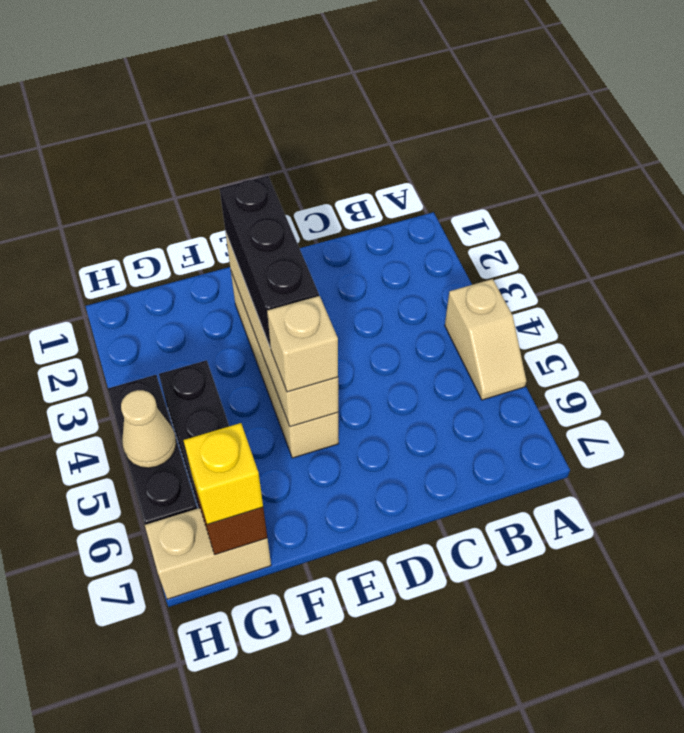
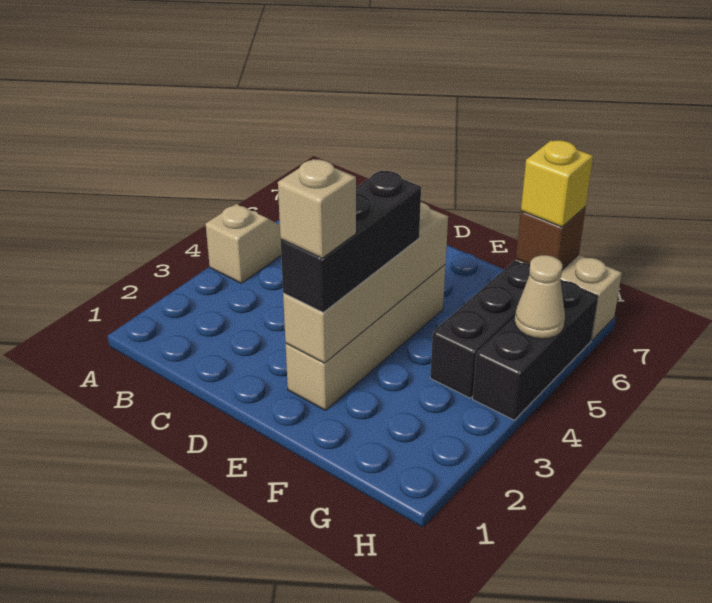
tan 1x1 brick [267,296,338,392] -> tan 1x1 brick moved to [278,159,356,258]

